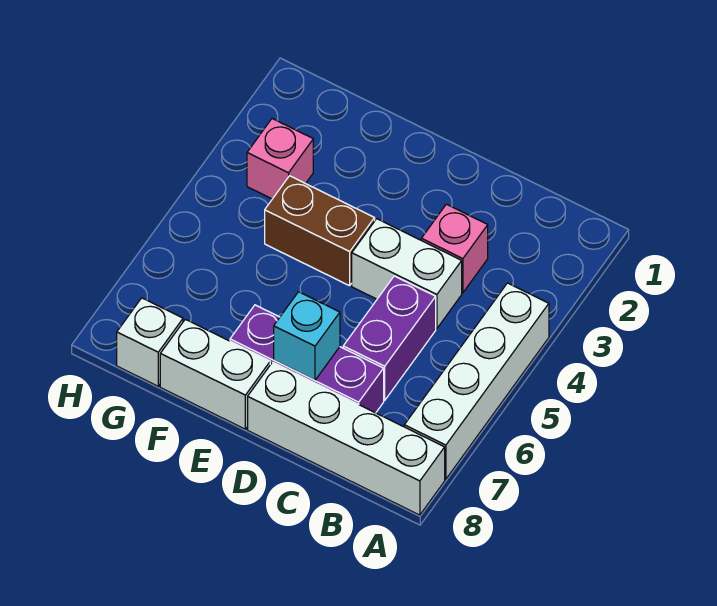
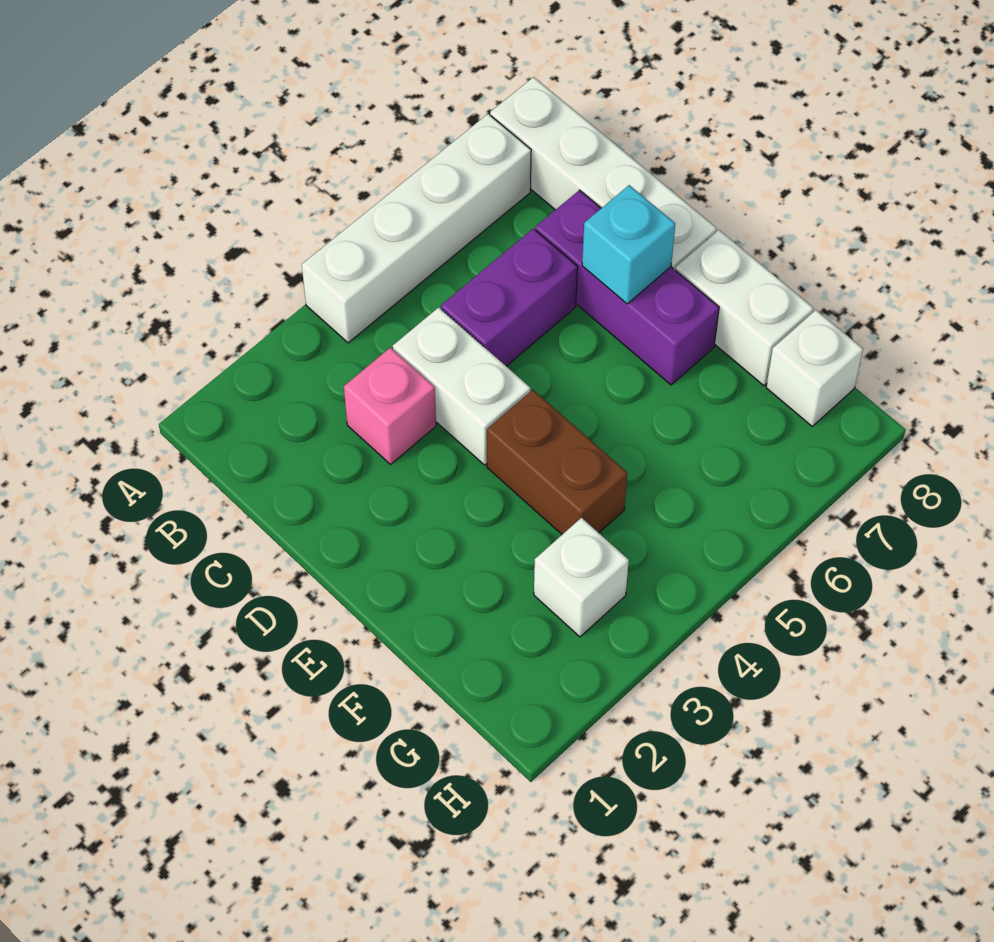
pink 1x1 brick [247,119,313,199] -> white 1x1 brick [534,518,629,637]

